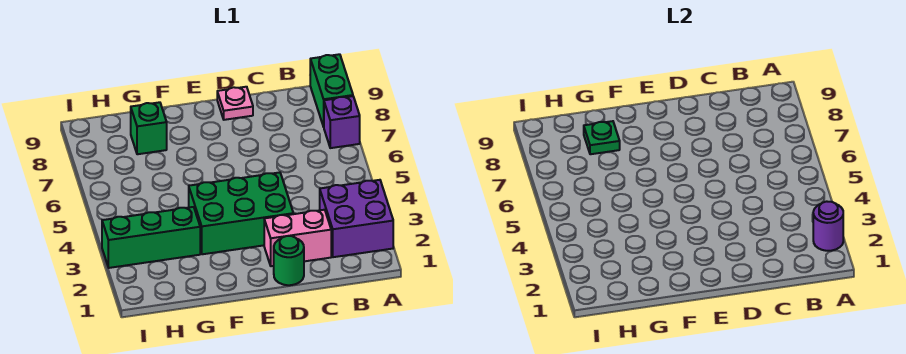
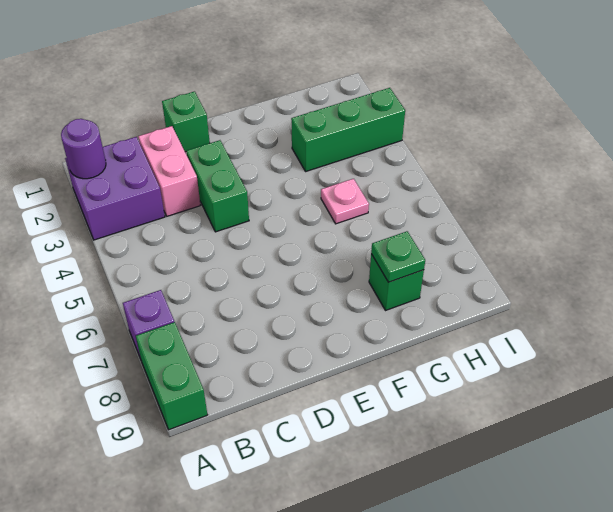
pink 1x2 brick [264,210,331,266] -> pink 1x2 brick turned to [138,126,200,216]
green 1x1 round brick [274,236,304,285] -> green 1x1 brick [162,92,210,152]
green 2x3 brick [189,172,293,254] -> green 1x2 brick [186,140,249,232]
pink 1x1 plate [217,87,253,120] -> pink 1x1 plate moved to [321,179,369,224]

